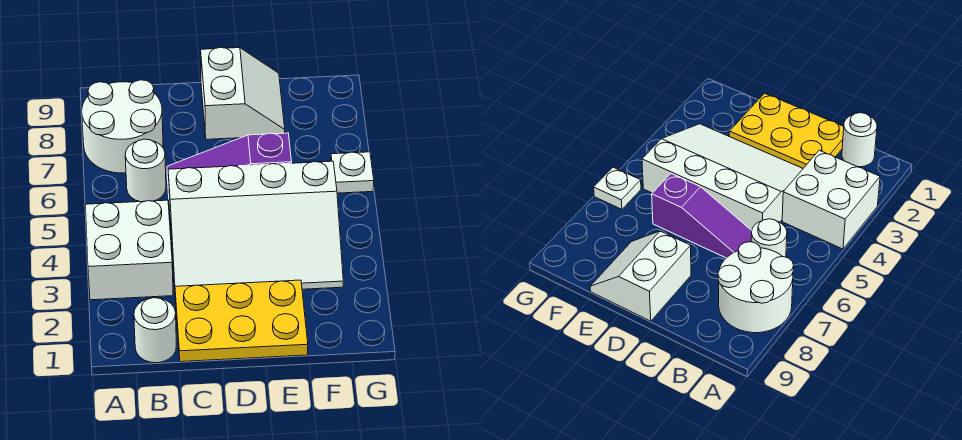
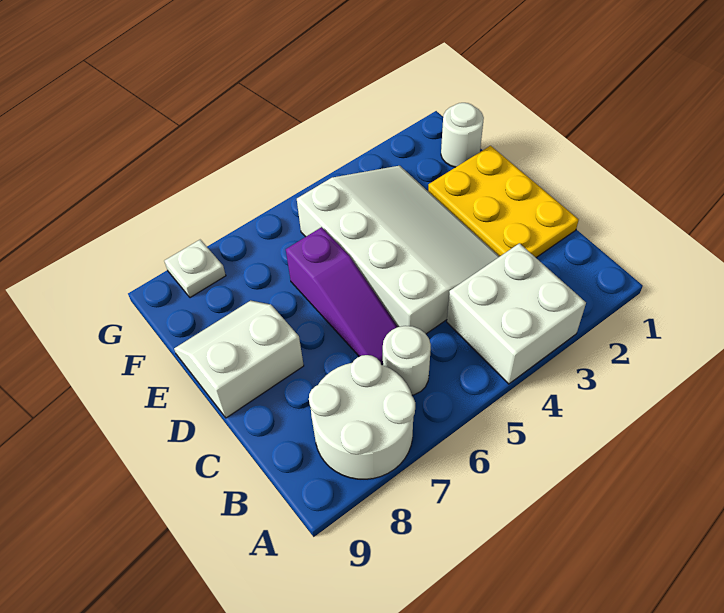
white 1x1 round brick [134,298,176,363] -> white 1x1 round brick moved to [441,103,484,167]
white 1x1 plate [331,152,374,193] -> white 1x1 plate moved to [164,240,226,298]

